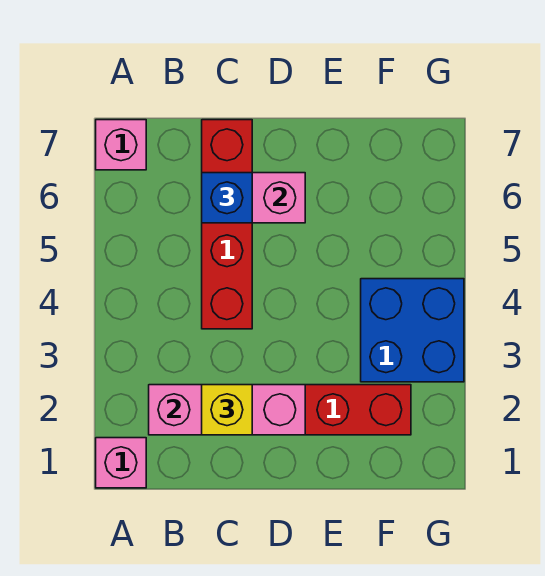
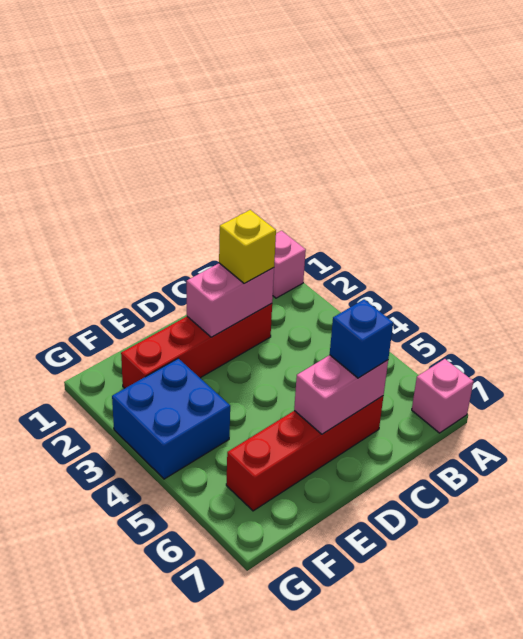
pink 1x3 brick [149,385,305,435] -> pink 1x2 brick [187,263,274,337]
red 1x4 brick [202,120,252,329] -> red 1x4 brick turned to [226,396,383,511]

